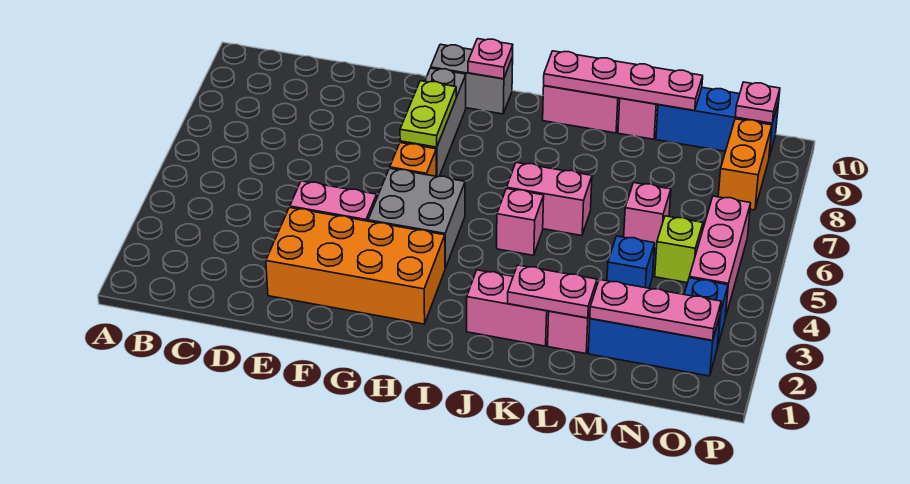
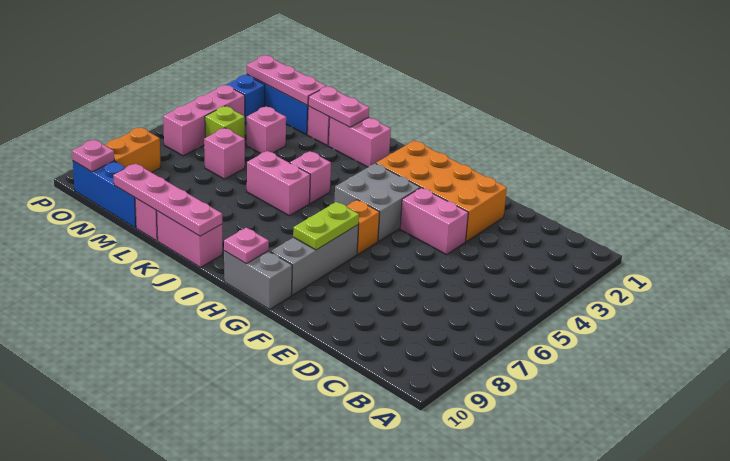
blue 1x1 brick [607,236,655,288] -> pink 1x1 brick [247,106,286,153]

